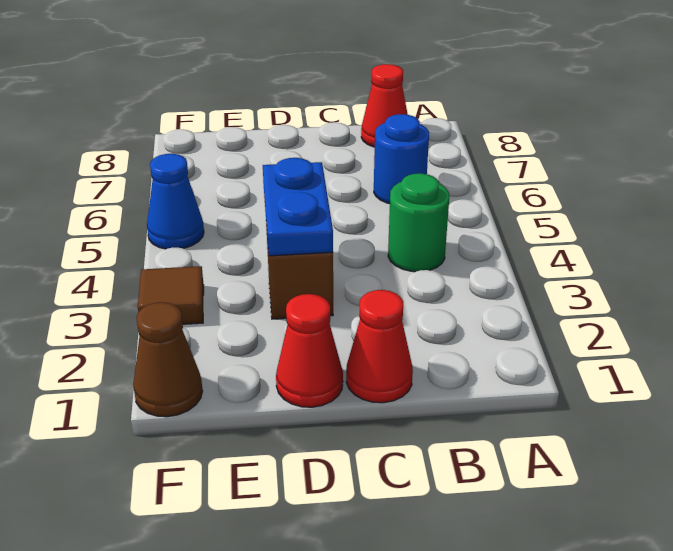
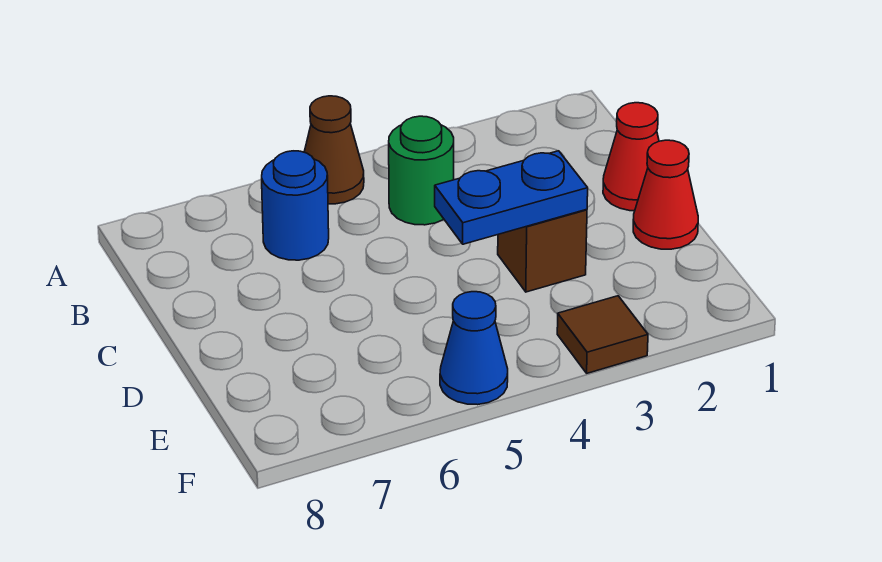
red 1x1 cone [361,64,408,147] -> none
brown 1x1 cone [133,302,203,417] -> brown 1x1 cone moved to [304,96,364,204]

